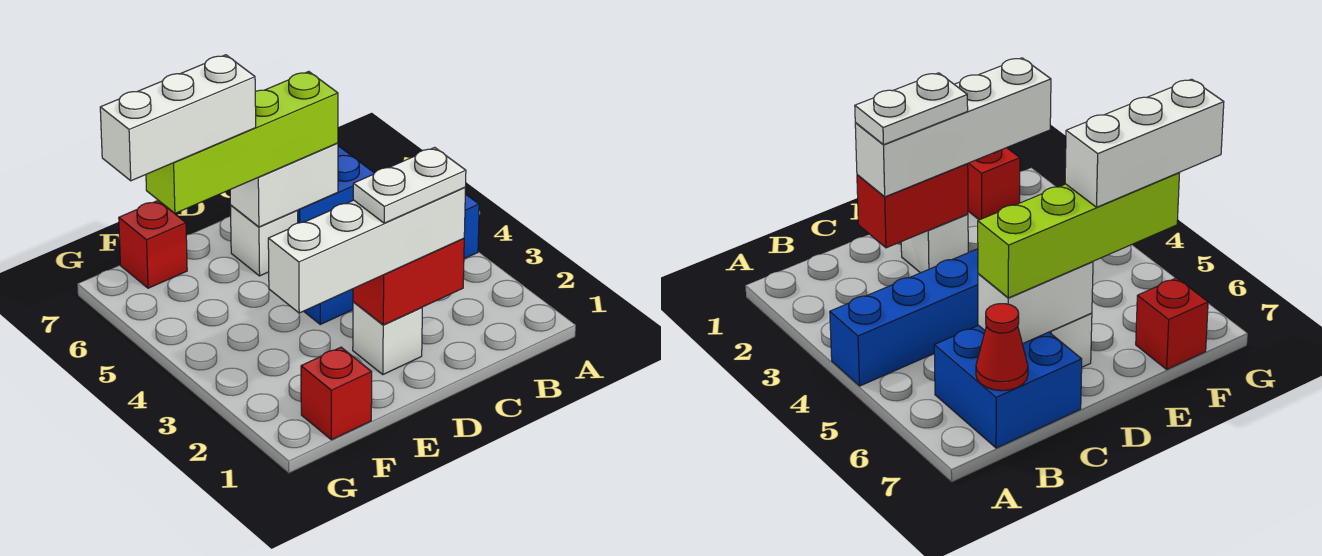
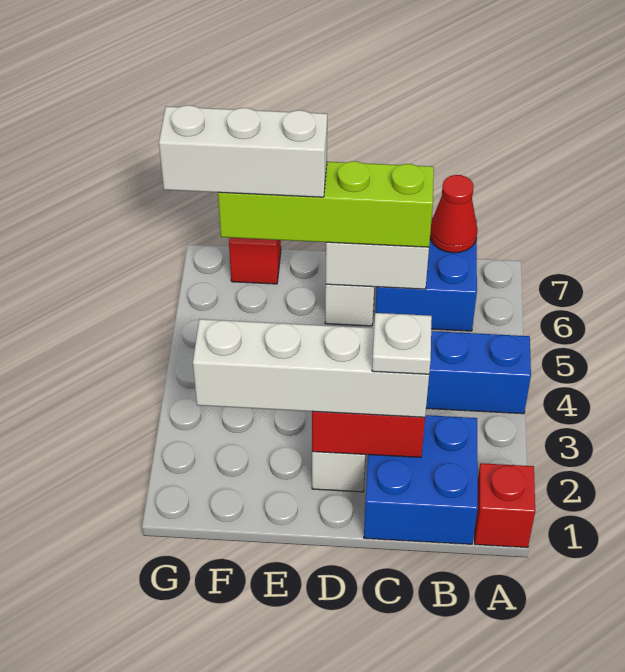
none -> blue 2x2 brick [364,415,478,544]
white 1x2 plate [353,147,466,223] -> white 1x1 plate [372,313,432,374]
red 1x1 brick [301,347,372,440] -> red 1x1 brick moved to [475,463,535,548]

